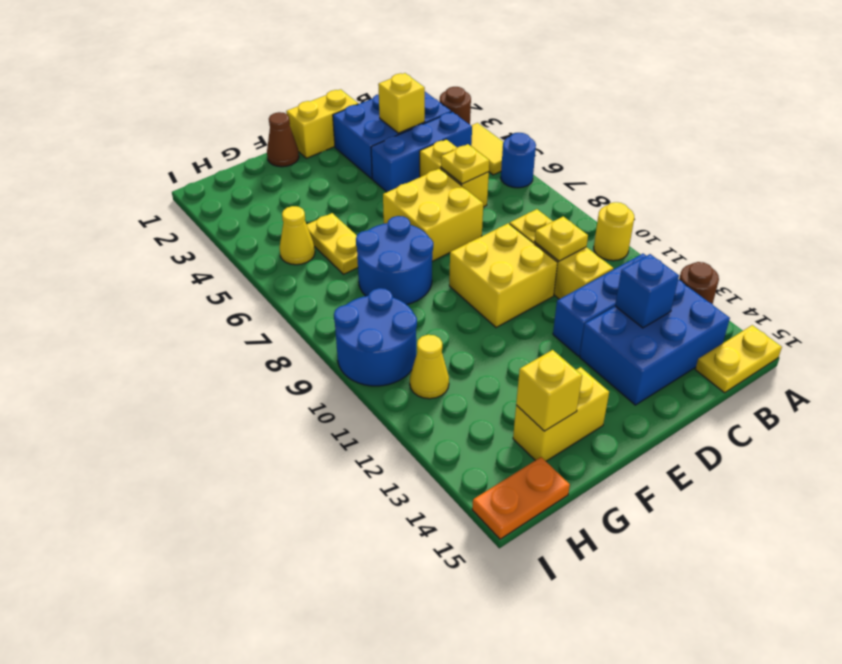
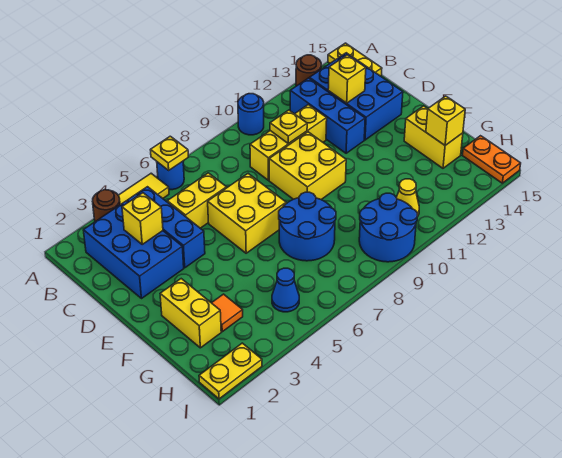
yellow 1x1 round brick [594,202,634,261] -> blue 1x1 round brick [238,94,264,135]
yellow 1x1 plate [441,144,489,184] -> yellow 1x1 plate moved to [151,136,188,170]
blue 1x1 brick [615,254,679,328] -> yellow 1x1 brick [328,55,366,103]
yellow 1x2 brick [286,89,358,158] -> yellow 1x2 brick moved to [160,279,221,348]
brown 1x1 cone [267,112,299,167] -> none
none -> orange 1x1 tile [212,294,243,332]
yellow 1x2 plate [307,213,358,274] -> yellow 1x2 plate moved to [199,343,262,399]
yellow 1x1 cone [280,206,315,265] -> blue 1x1 cone [272,268,299,312]

